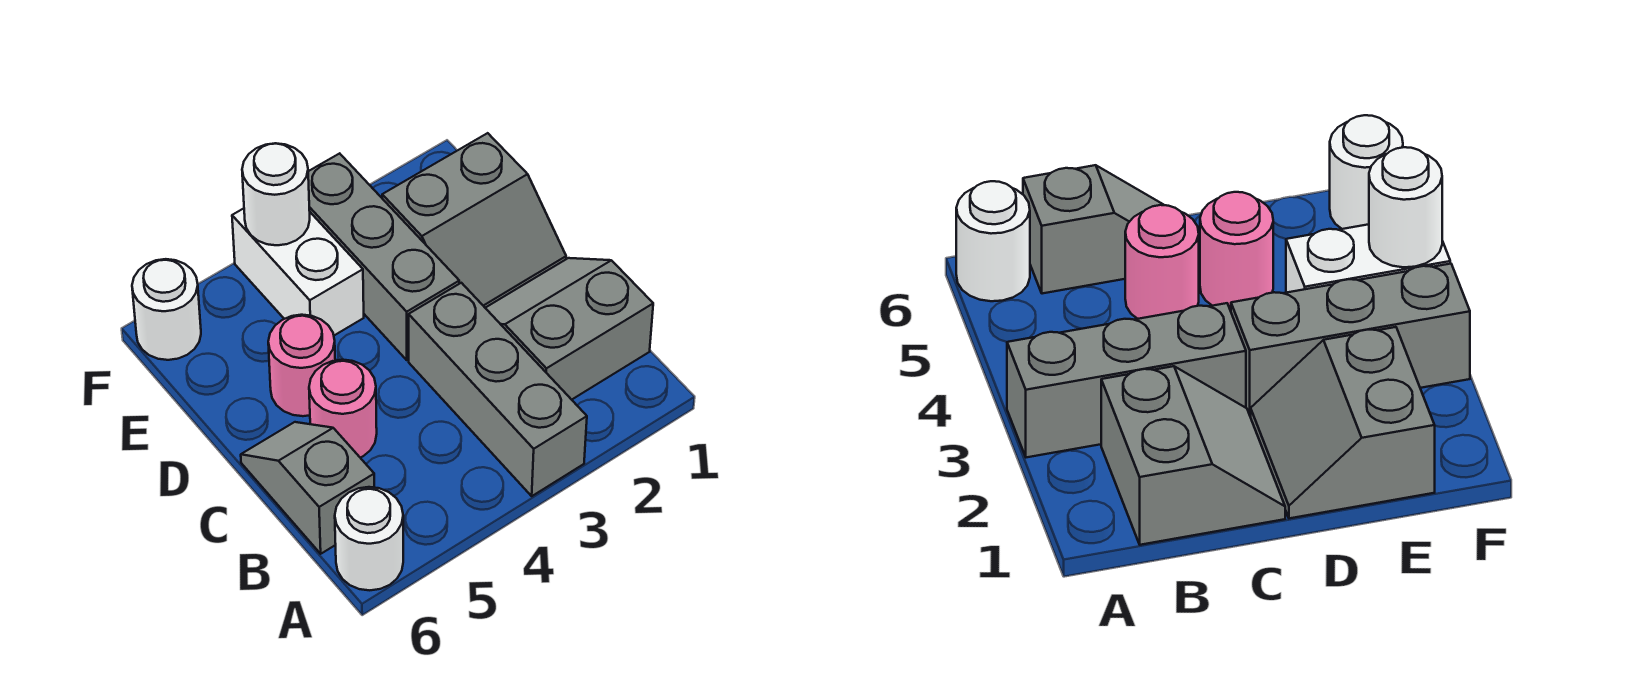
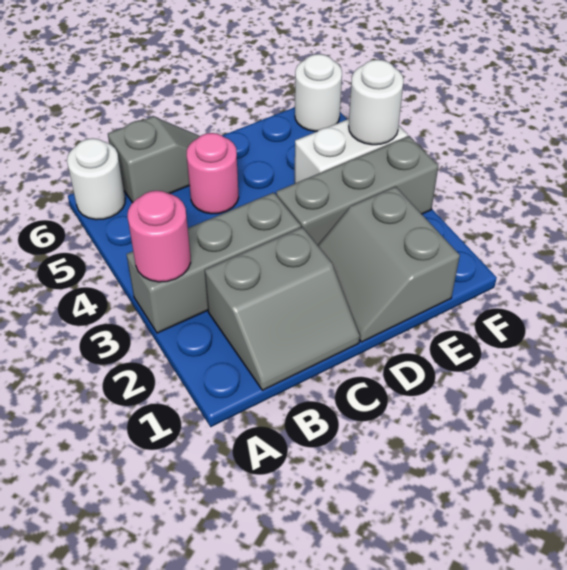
grey 2x2 slope [486,258,653,400] -> grey 2x2 slope turned to [205,227,360,390]
pink 1x1 round brick [268,315,335,416] -> pink 1x1 round brick moved to [128,191,191,282]

